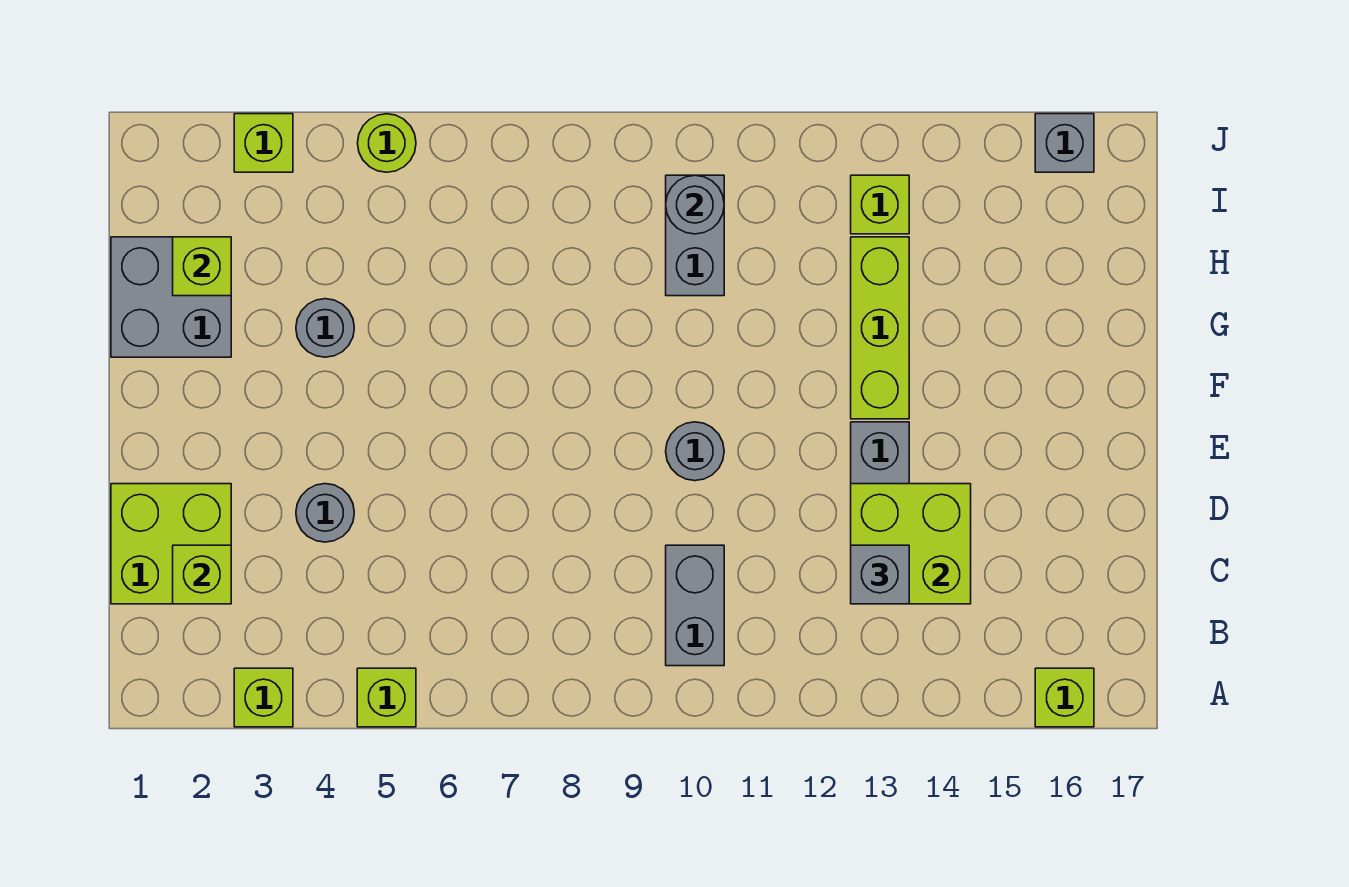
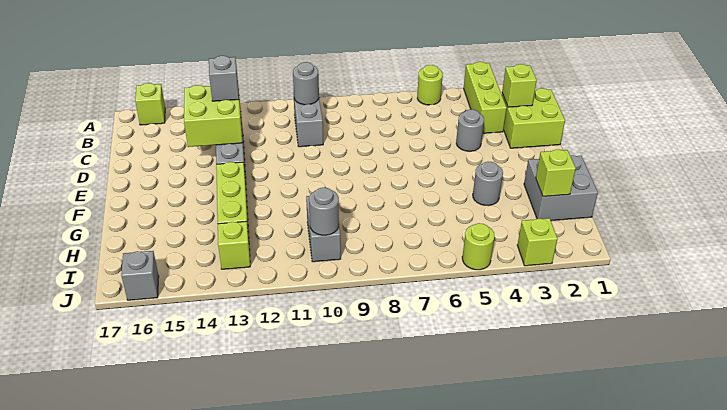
lime 1x1 brick [234,668,293,727] -> lime 1x3 brick [464,62,507,133]
lime 1x1 brick [357,668,416,727] -> lime 1x1 round brick [417,65,443,105]
grey 1x1 round brick [666,422,724,481] -> grey 1x1 round brick moved to [293,62,319,105]

